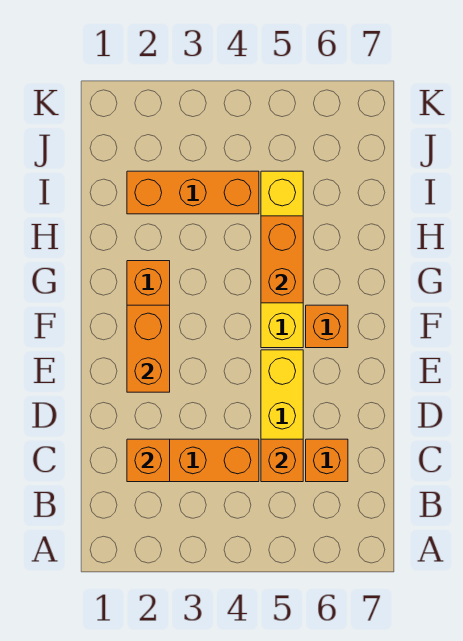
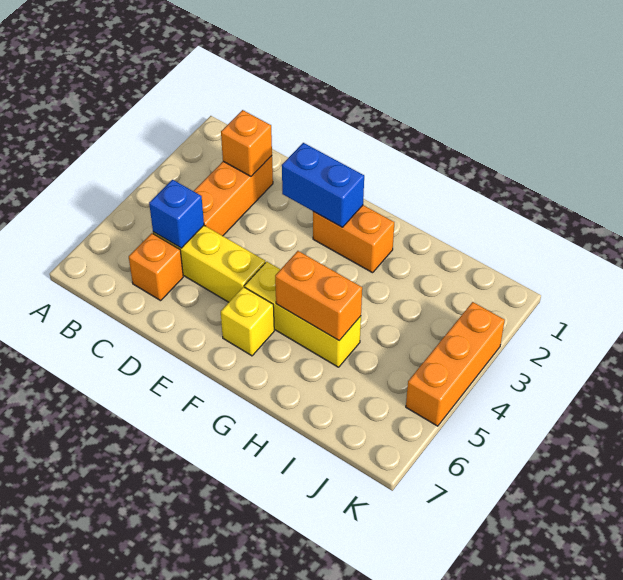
orange 1x1 brick [261,439,303,482] -> blue 1x1 brick [149,180,204,248]
orange 1x2 brick [127,305,170,392] -> blue 1x2 brick [282,143,364,227]
yellow 1x4 brick [261,171,303,348] -> yellow 1x3 brick [245,262,361,367]
orange 1x1 brick [306,305,348,348] -> yellow 1x1 brick [221,287,274,356]
orange 1x3 brick [127,171,259,214] -> orange 1x3 brick moved to [406,302,505,426]

